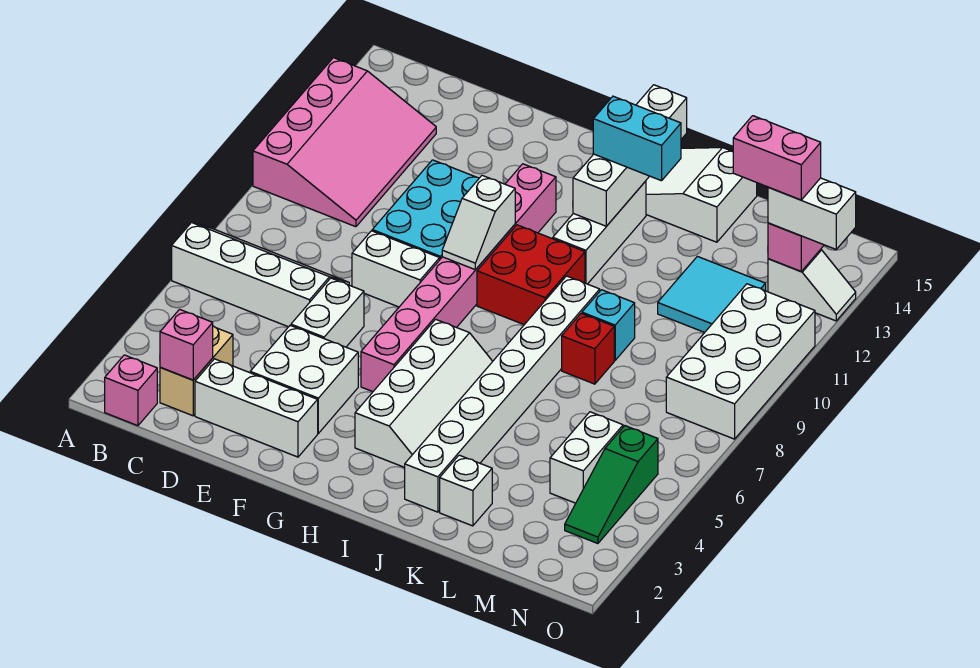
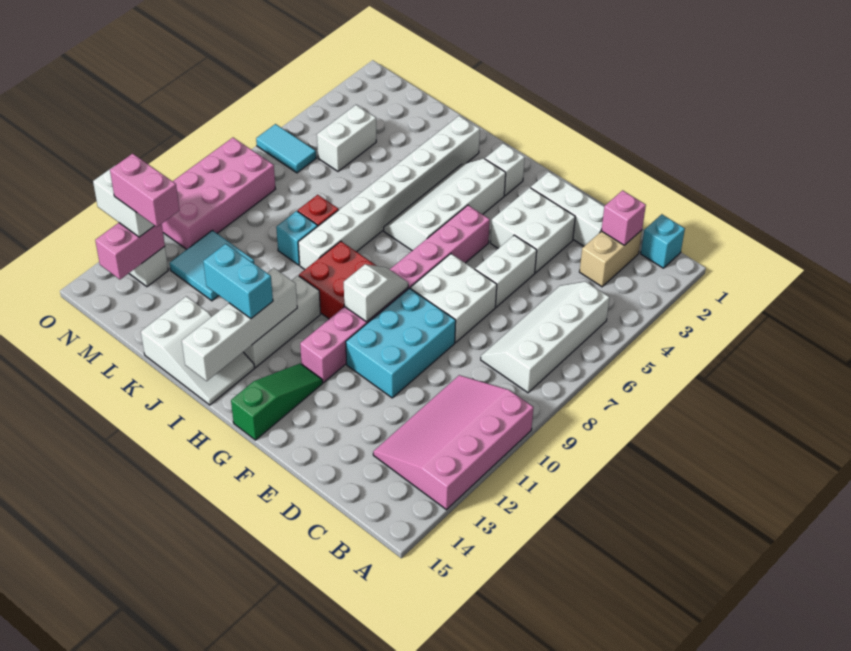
white 2x4 slope [172,222,349,327] -> white 2x4 slope turned to [481,281,610,393]
pink 1x1 brick [105,355,157,426] -> cyan 1x1 brick [641,214,685,268]
white 1x2 brick [352,231,440,307] -> white 2x2 brick [410,254,497,342]
white 1x1 brick [440,455,492,526] -> white 1x1 brick moved to [485,143,525,196]
green 1x3 slope [565,426,658,544] -> green 1x3 slope moved to [231,364,322,440]
none -> cyan 1x2 tile [256,124,316,173]
white 2x4 brick [666,284,815,439] -> pink 2x4 brick [162,138,275,250]

